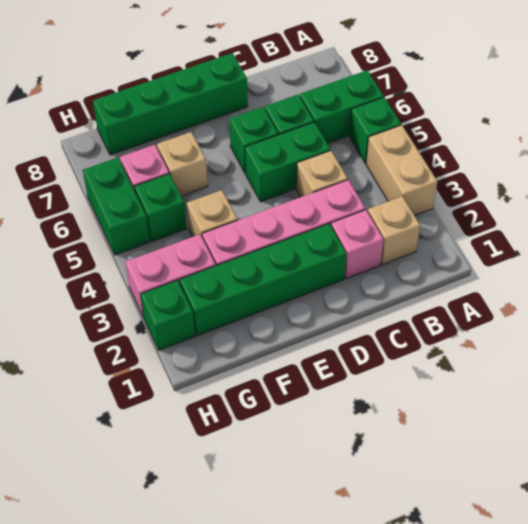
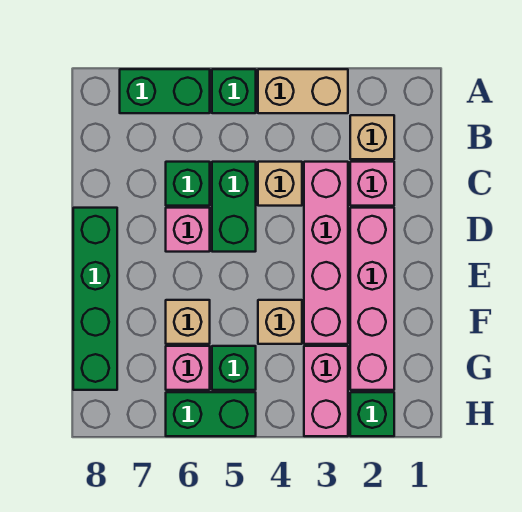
green 1x2 brick [300,70,384,144] -> green 1x2 brick turned to [120,69,210,113]
green 1x4 brick [180,224,346,336] -> pink 1x4 brick [350,208,394,390]
green 1x1 brick [229,107,278,173] -> pink 1x1 brick [166,208,210,252]

